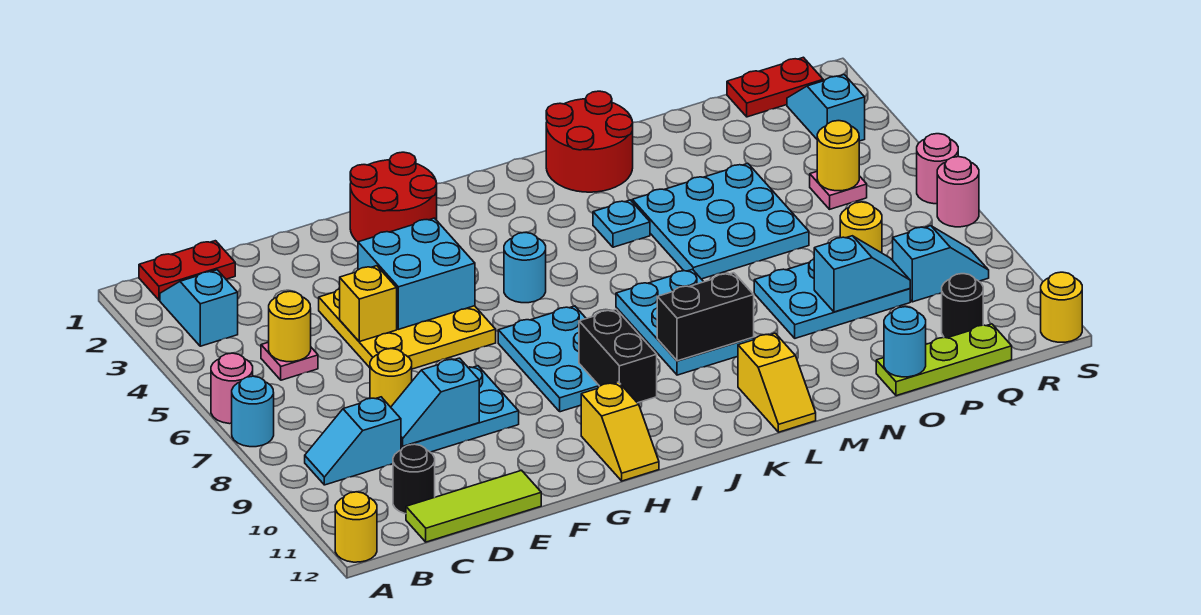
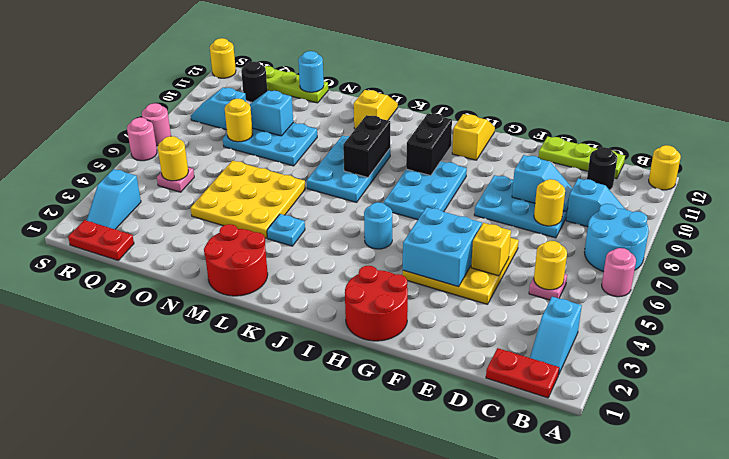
cyan 1x1 round brick [232,376,274,447] -> cyan 2x2 round brick [585,204,649,272]
lime 1x3 tile [406,470,541,542] -> lime 1x3 plate [539,136,625,179]
black 1x2 brick [657,273,754,361] -> black 1x2 brick turned to [343,115,390,177]
cyan 3x3 plate [632,163,809,279] -> yellow 3x3 plate [191,161,305,238]

